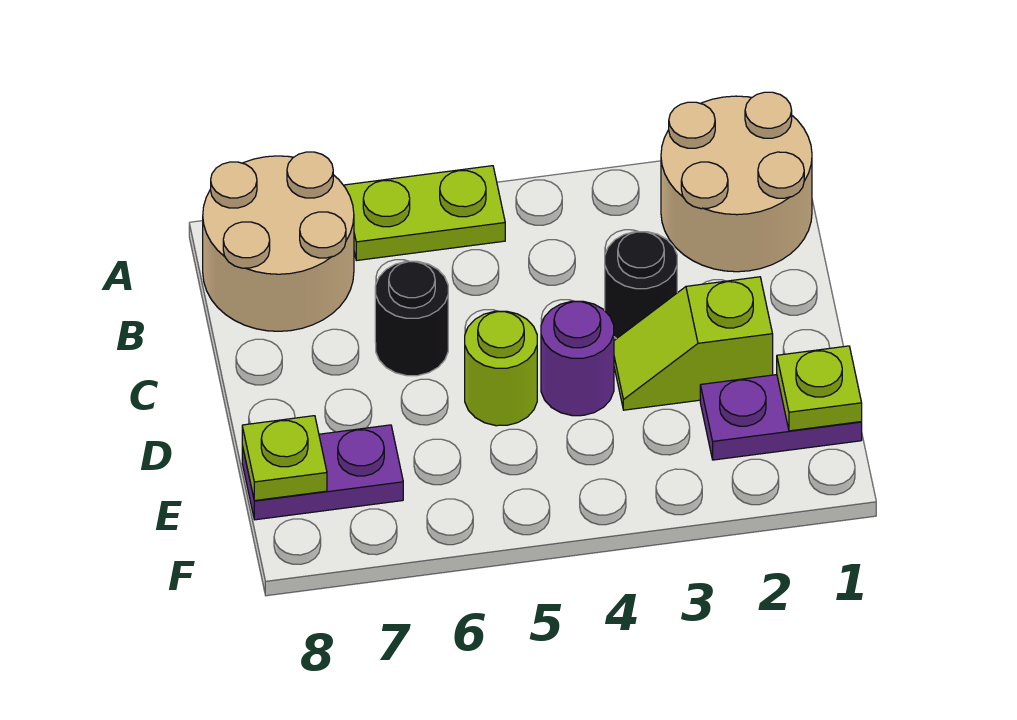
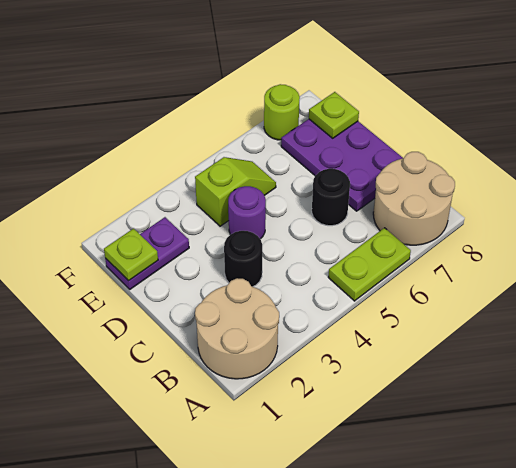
lime 1x2 slope [614,277,773,410] -> lime 1x2 slope moved to [195,157,276,226]
lime 1x1 round brick [465,311,537,426] -> lime 1x1 round brick moved to [264,84,300,140]
purple 1x2 plate [242,425,403,520] -> purple 2x3 plate [281,119,403,211]

